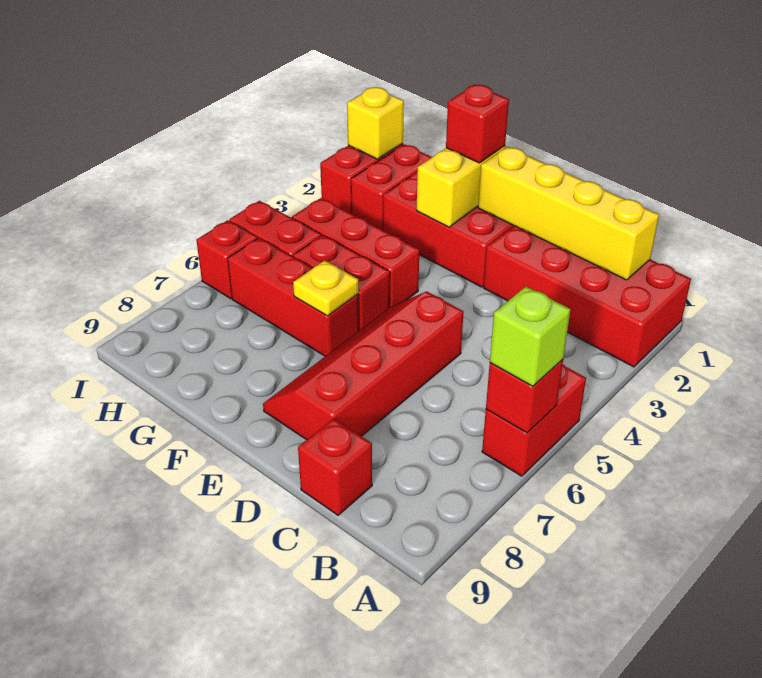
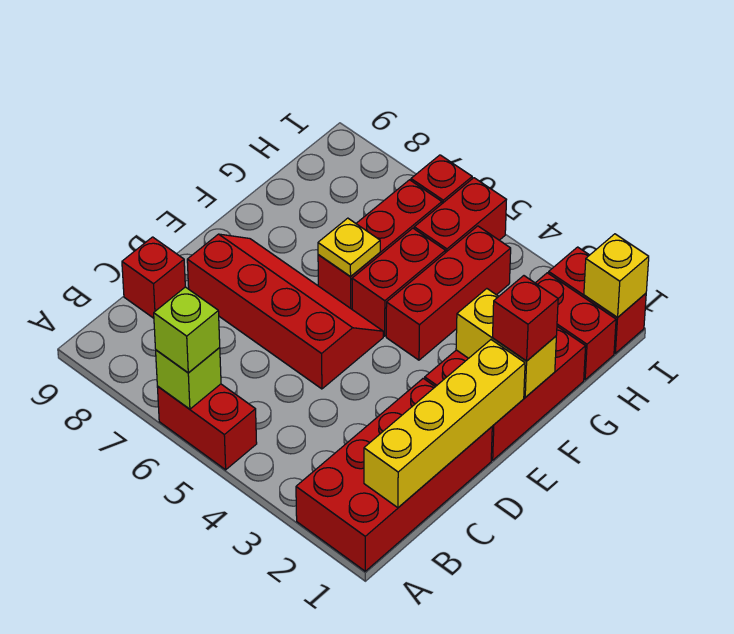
red 1x1 brick [486,359,563,433] -> lime 1x1 brick [156,348,221,409]

